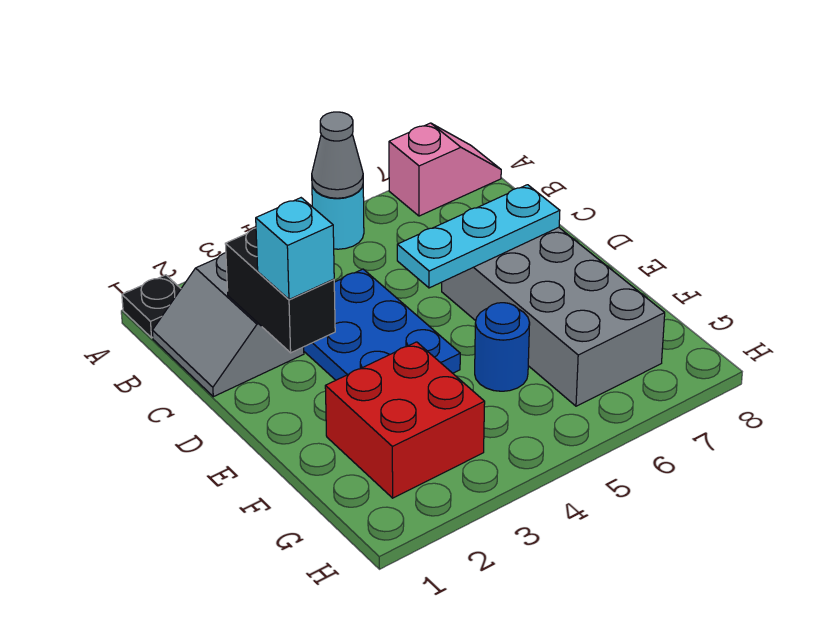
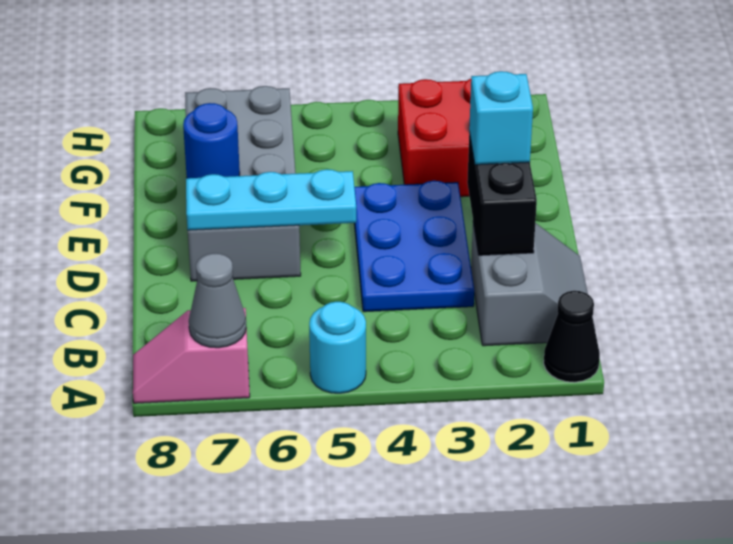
black 1x1 plate [122,275,181,338] -> black 1x1 cone [544,291,600,382]
grey 1x1 cone [312,112,363,198] -> grey 1x1 cone moved to [189,253,246,348]
blue 1x1 round brick [475,303,530,391] -> blue 1x1 round brick moved to [183,103,240,178]

